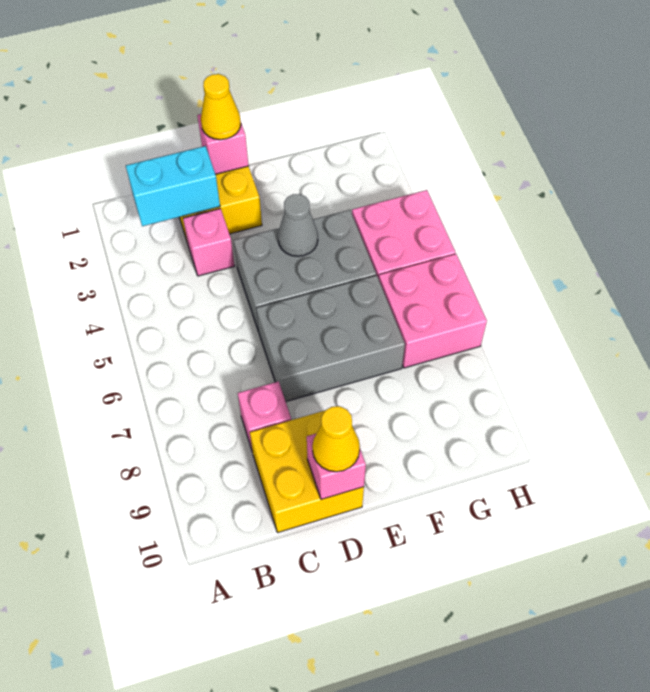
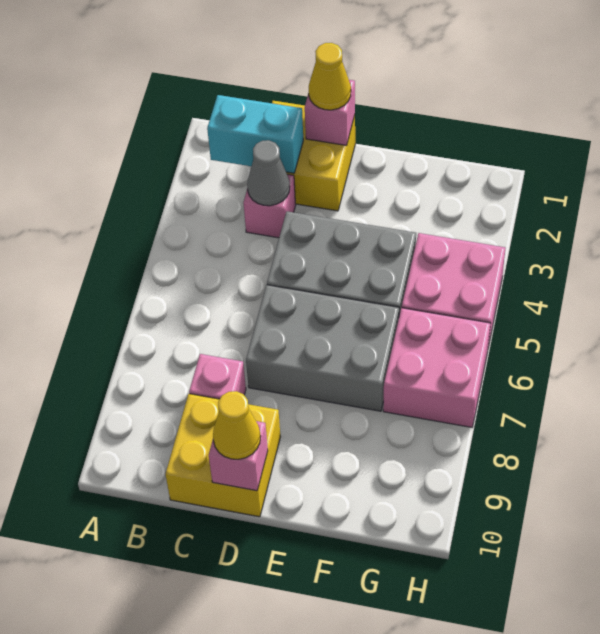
grey 1x1 cone [278,194,318,256] -> grey 1x1 cone moved to [247,140,290,206]

